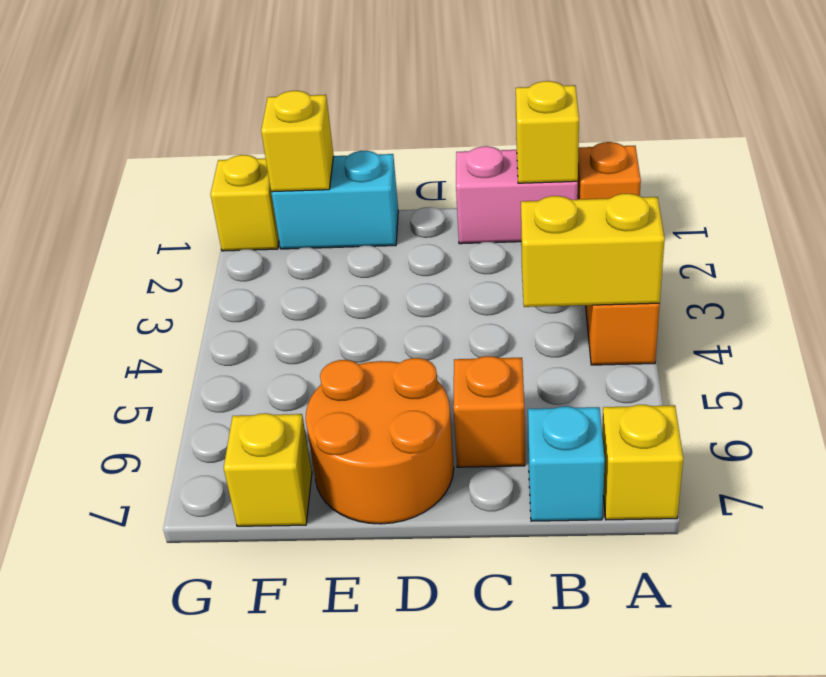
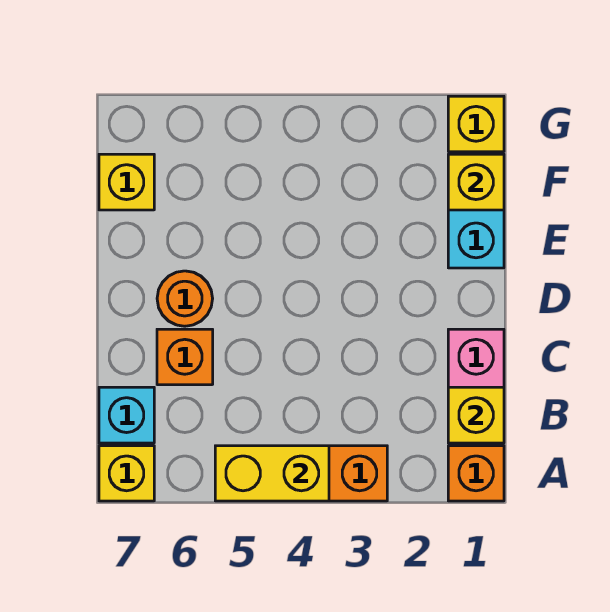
yellow 1x2 brick [521,194,665,307] -> yellow 1x2 brick turned to [215,446,329,501]
orange 2x2 round brick [306,358,454,524] -> orange 1x1 round brick [157,271,213,326]

